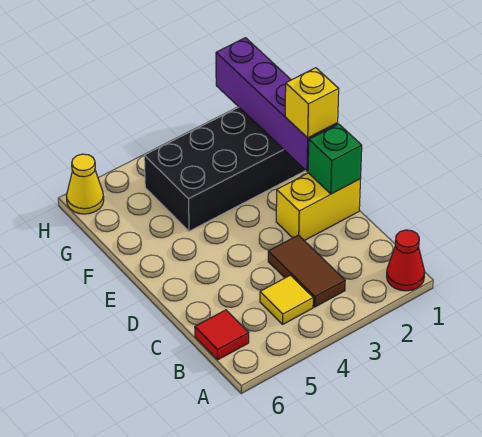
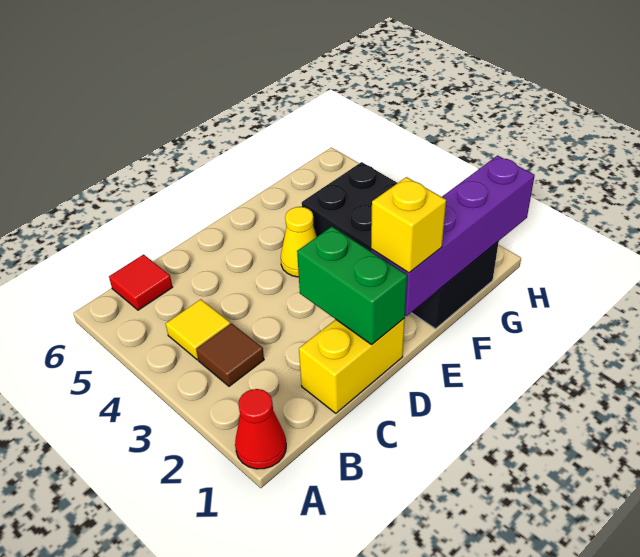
brown 1x2 tile [268,235,345,307] -> brown 1x1 tile [196,323,264,386]
yellow 1x2 brick [276,173,360,241] -> yellow 1x2 brick turned to [299,318,405,413]
green 1x1 brick [308,124,362,194] -> green 1x2 brick [297,227,407,345]
yellow 1x1 cone [66,154,104,214] -> yellow 1x1 cone moved to [281,207,317,277]

